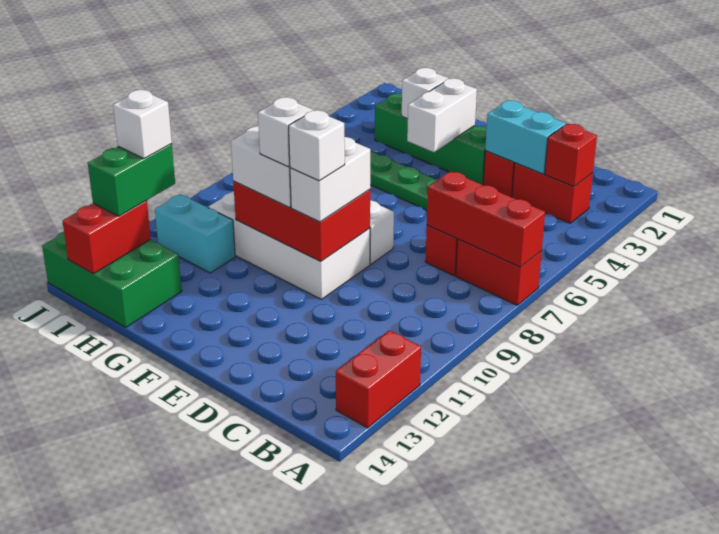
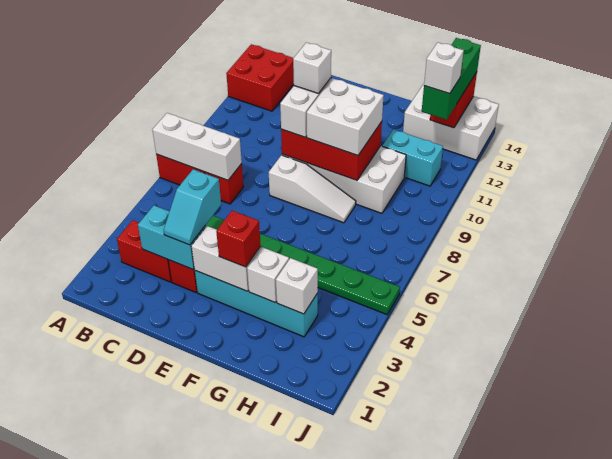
red 1x3 brick [427,171,545,267] -> white 1x3 brick [152,113,242,180]
red 1x2 brick [336,330,421,428] -> red 2x2 brick [226,44,294,111]
red 1x1 brick [545,124,597,187] -> red 1x1 brick moved to [216,211,261,267]
none -> cyan 1x2 slope [164,169,221,245]
green 1x4 brick [375,94,487,185] -> cyan 1x4 brick [195,271,318,337]
white 1x2 brick [407,78,477,152] -> white 1x2 brick turned to [191,226,261,291]
white 1x1 brick [258,97,313,167] -> white 1x1 brick moved to [276,258,318,314]
green 2x3 brick [42,232,182,327] -> white 2x3 brick [403,84,499,160]
green 1x2 brick [88,144,175,216] -> green 1x3 brick [422,38,481,120]

